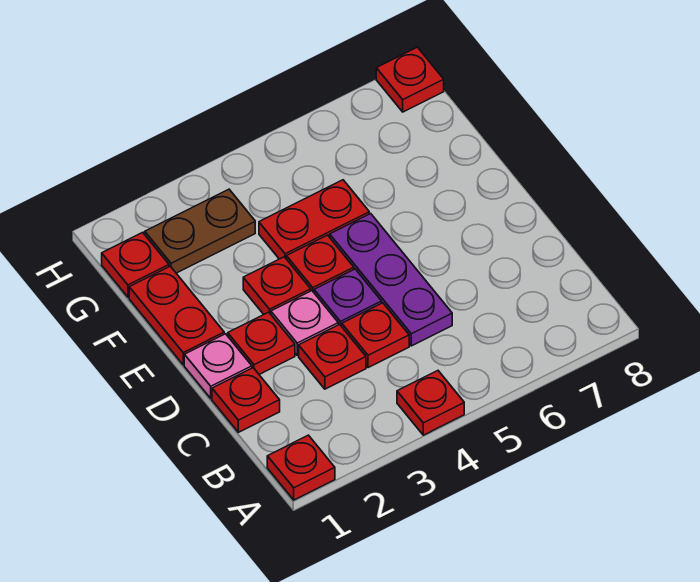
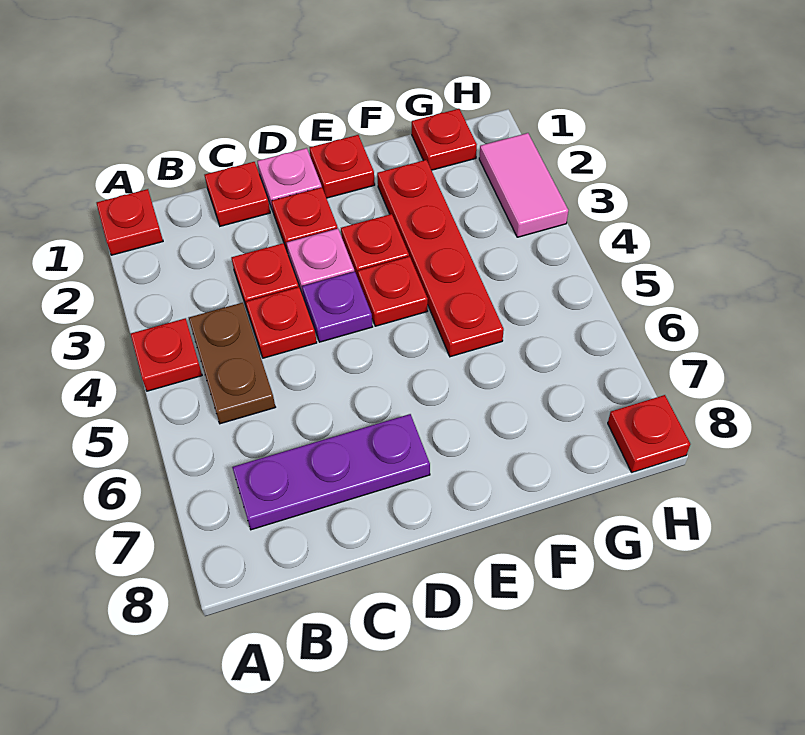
purple 1x3 plate [330,214,452,346] -> purple 1x3 plate moved to [232,414,430,530]
red 1x2 plate [129,266,224,365] -> red 1x1 plate [310,135,375,198]
red 1x2 plate [259,180,369,259] -> red 1x4 plate [377,160,504,357]
brown 1x2 plate [145,189,255,273] -> brown 1x2 plate moved to [189,303,275,424]
none -> pink 1x2 tile [479,133,568,237]

